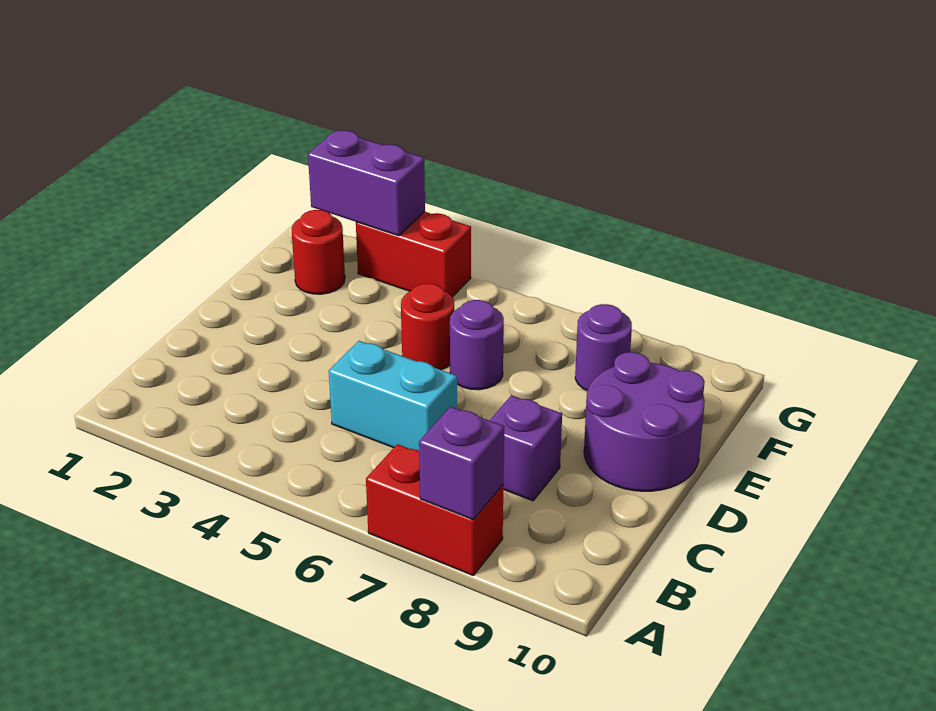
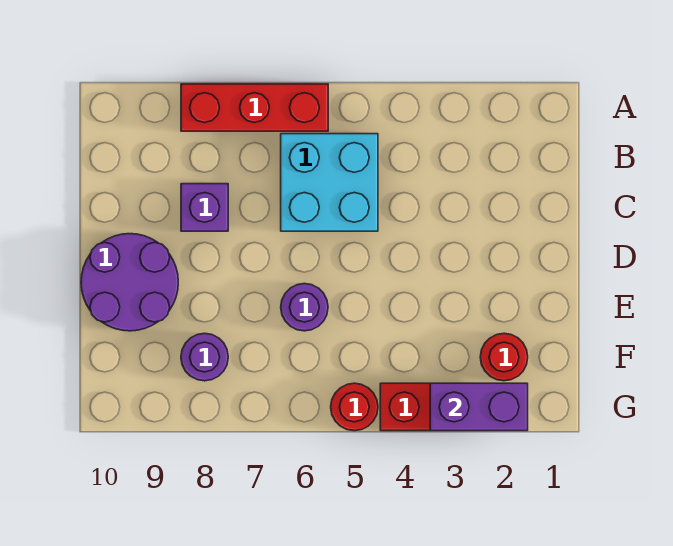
red 1x2 brick [366,444,503,575] -> red 1x3 brick [181,84,328,131]
purple 1x1 brick [419,407,504,520] -> none
cyan 1x2 brick [329,341,457,451] -> cyan 2x2 brick [281,134,378,231]
red 1x1 round brick [401,284,454,370] -> red 1x1 round brick moved to [331,383,378,431]

